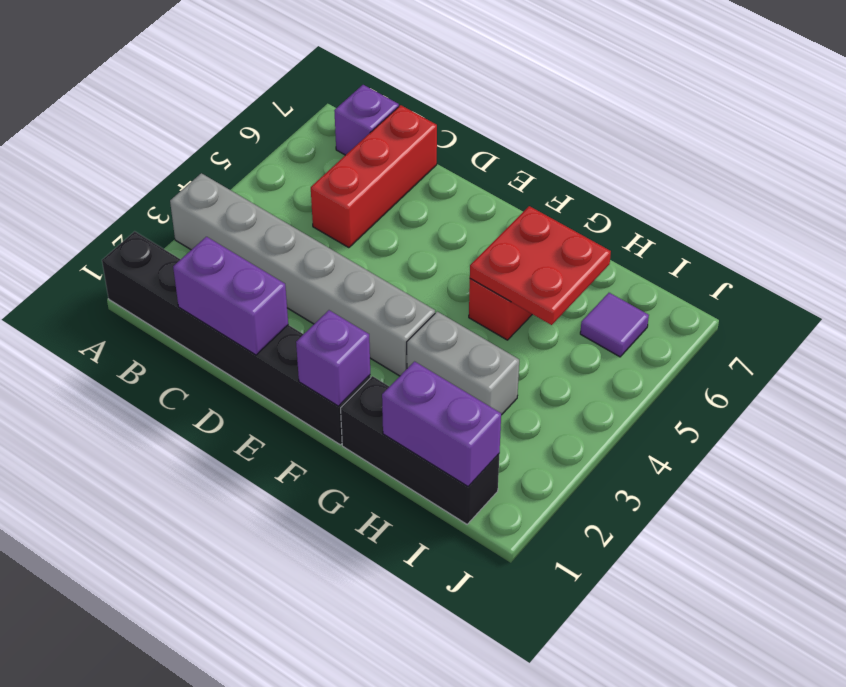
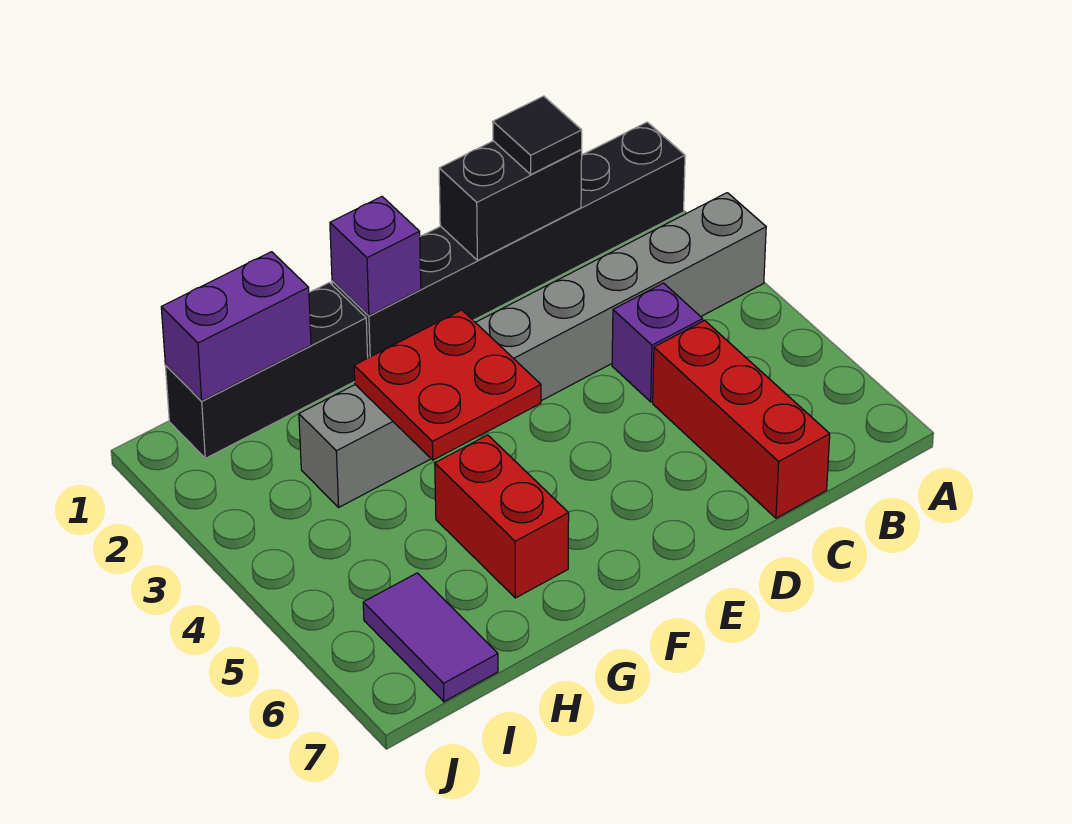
purple 1x1 brick [334,85,399,155] -> purple 1x1 brick moved to [612,283,703,402]
purple 1x2 brick [173,237,288,355] -> black 1x2 brick [439,141,582,260]
none -> black 1x1 tile [493,96,582,174]
red 2x2 plate [470,206,611,325] -> red 2x2 plate moved to [354,310,541,460]
purple 1x1 tile [580,293,649,357] -> purple 1x2 tile [363,573,498,702]

